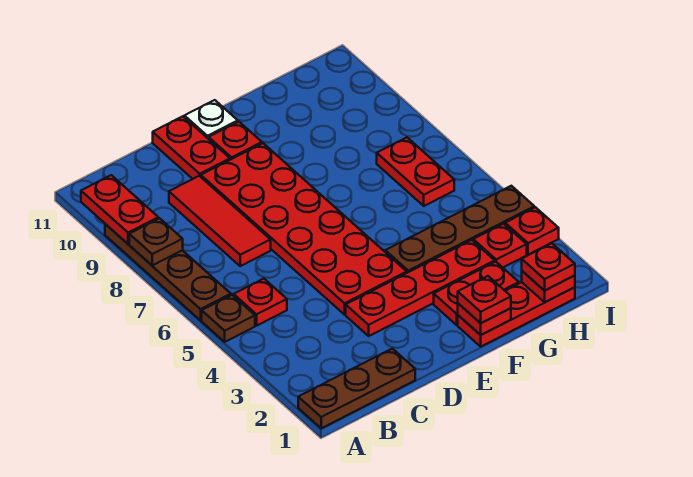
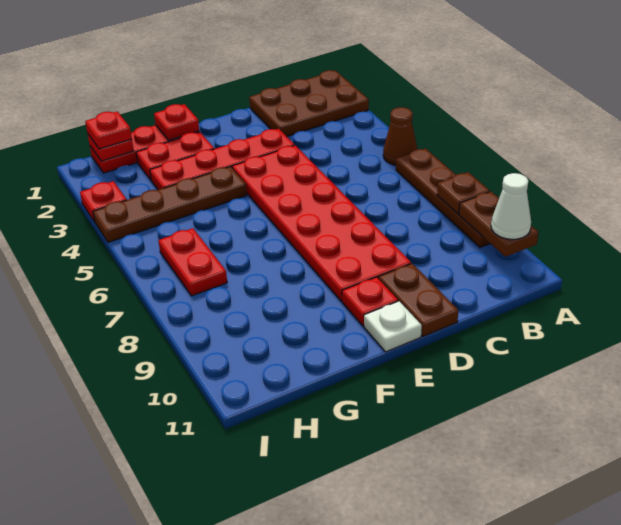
brown 1x3 plate [298,349,415,428] -> brown 2x3 plate [249,70,369,136]
brown 1x1 plate [202,295,255,342] -> brown 1x1 cone [383,107,417,165]
red 1x2 plate [81,175,158,244] -> brown 1x2 plate [459,192,538,257]
none -> white 1x1 cone [491,173,531,239]
red 1x1 plate [234,279,287,326] -> none
red 1x3 tile [169,176,271,266] -> none
red 1x2 plate [153,116,230,179] -> brown 1x2 plate [378,264,458,336]
red 1x1 plate [458,276,511,323] -> none
red 1x1 plate [473,224,527,267] -> none

